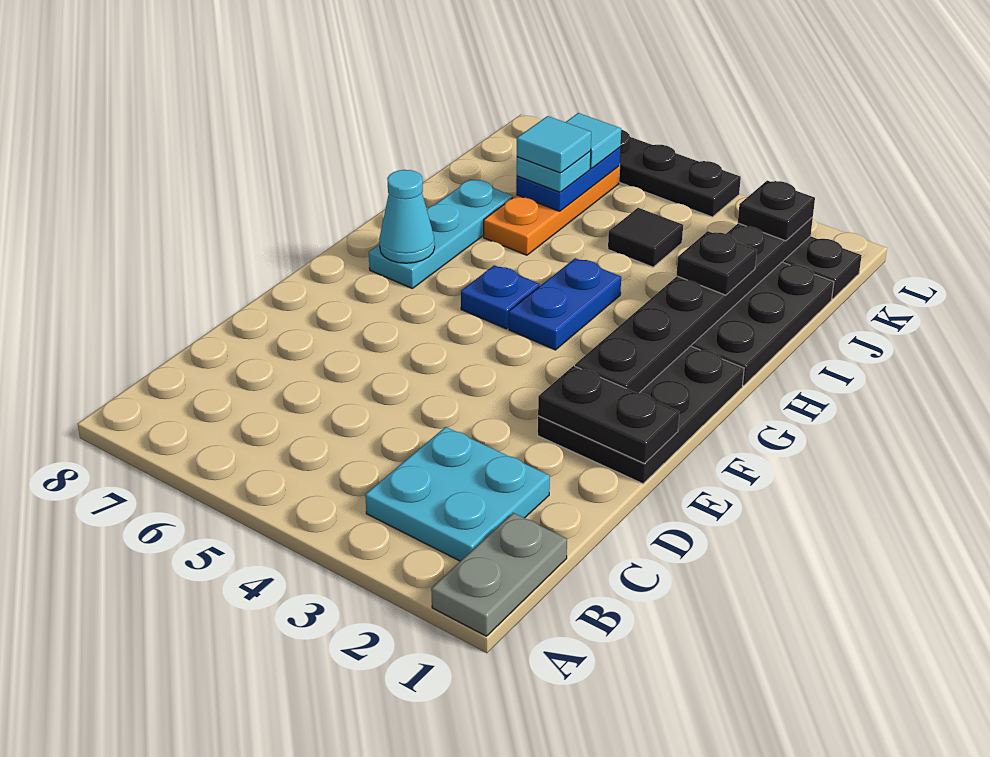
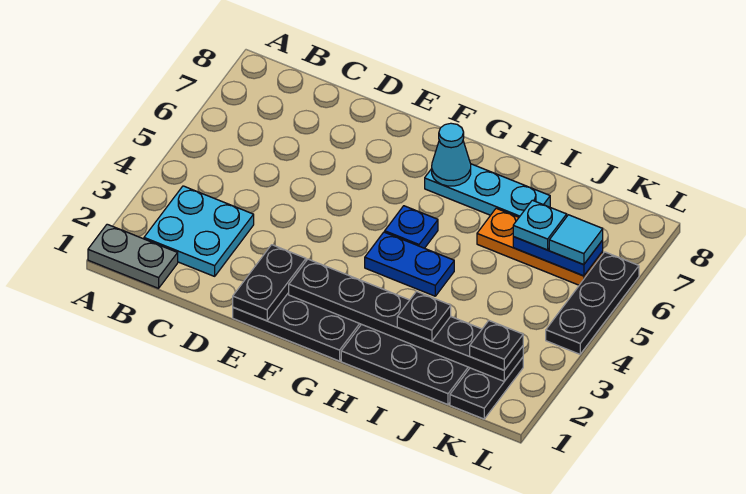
black 1x1 tile [608,208,683,267] -> none
cyan 1x1 tile [517,116,591,173] -> none

